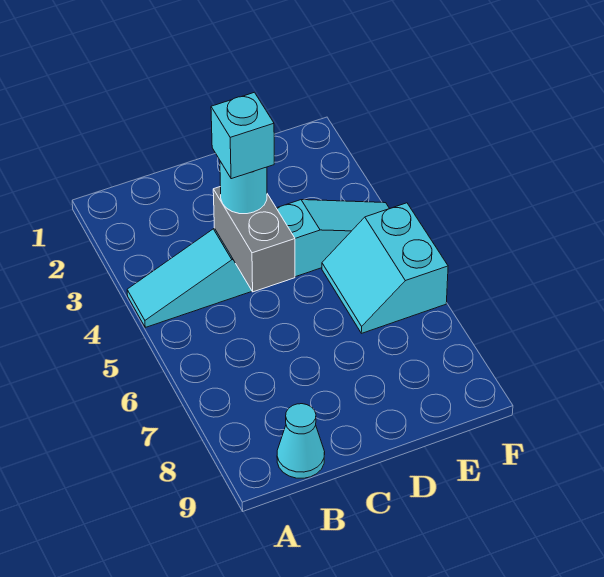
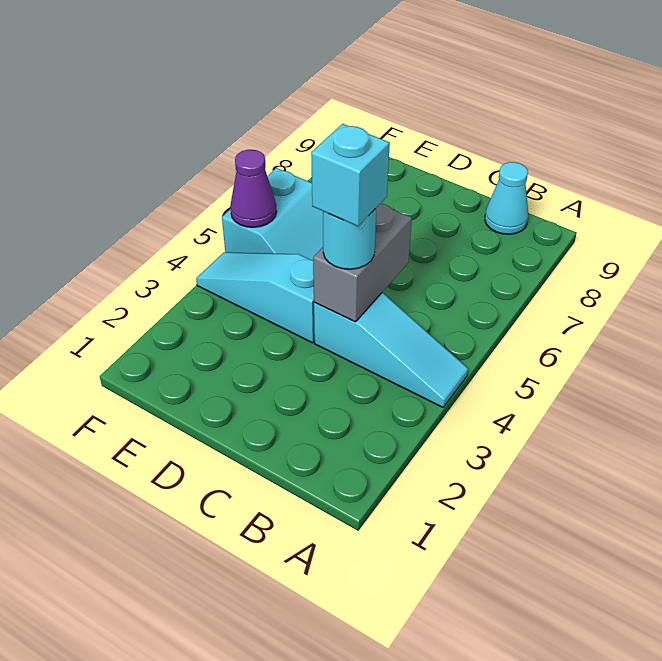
none -> purple 1x1 cone [230,150,277,227]

